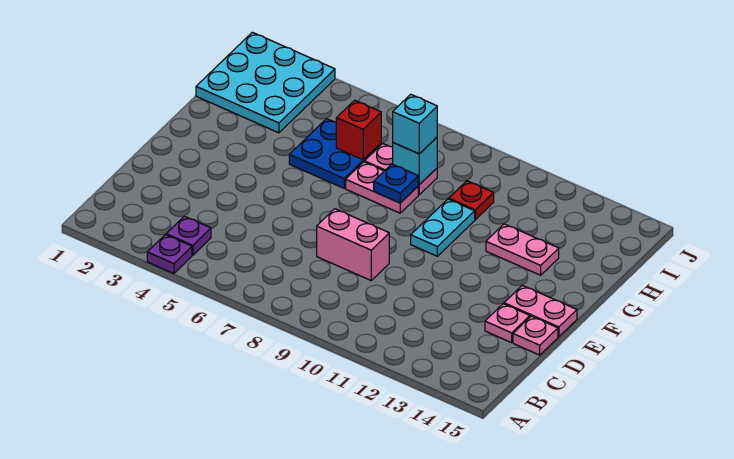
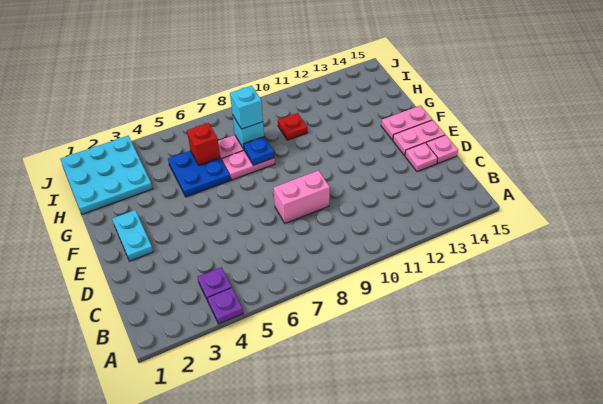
cyan 1x2 plate [411,199,475,256] -> cyan 1x2 plate moved to [112,210,153,261]
pink 1x2 plate [486,224,559,275] -> pink 1x2 plate moved to [381,105,432,140]

